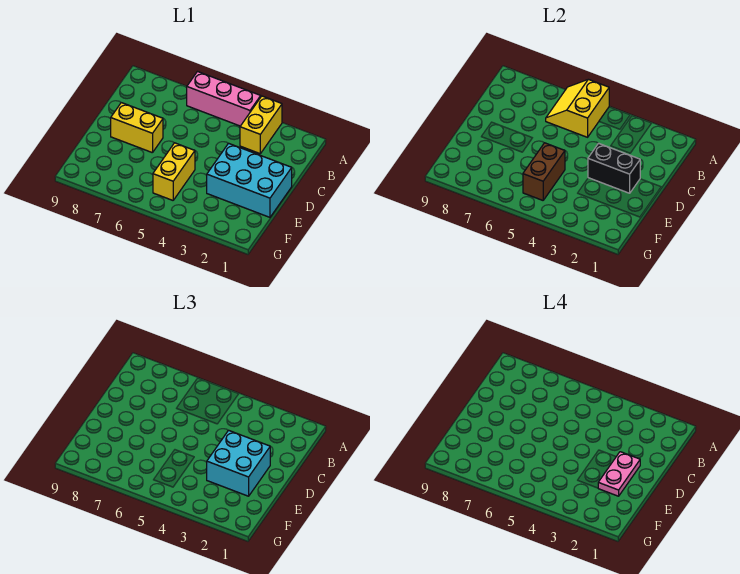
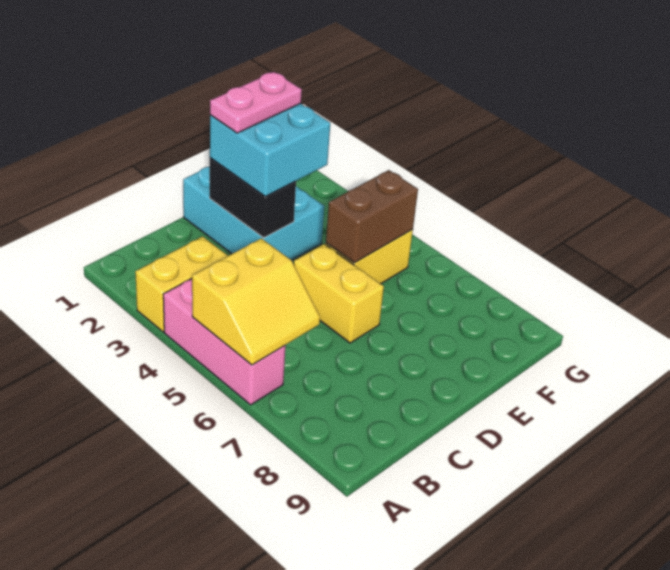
yellow 1x2 brick [111,103,163,153] -> yellow 1x2 brick moved to [294,244,384,343]

